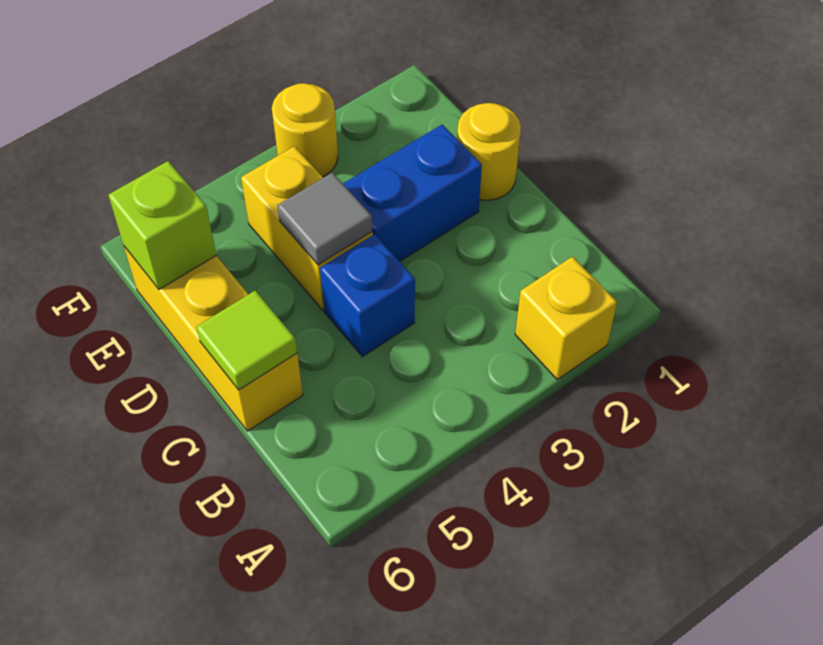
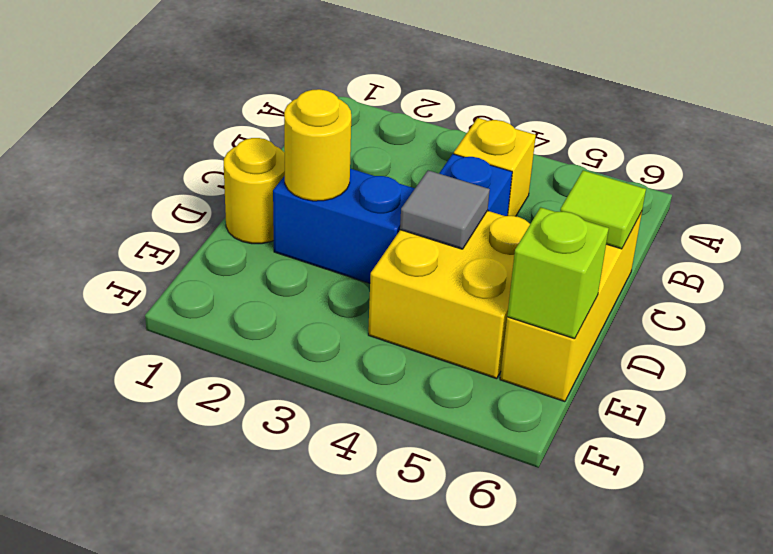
yellow 1x1 brick [515,257,617,380] -> yellow 1x1 brick moved to [454,118,536,216]
yellow 1x2 brick [241,146,373,310] -> yellow 2x2 brick [368,211,530,379]
yellow 1x1 round brick [272,83,338,177] -> yellow 1x1 round brick moved to [284,89,351,201]

